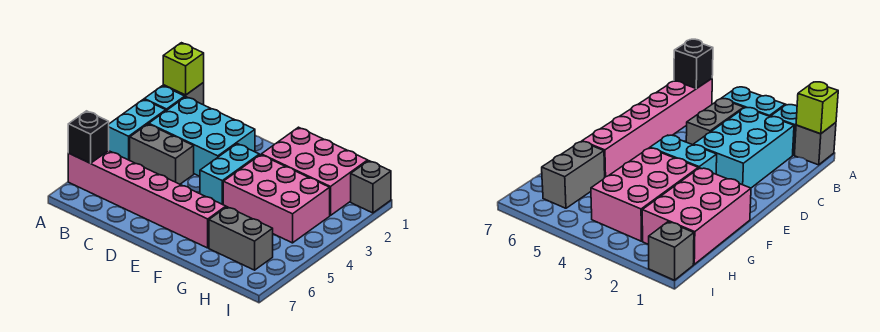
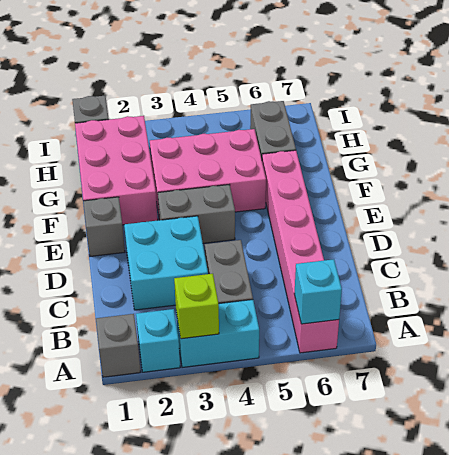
lime 1x1 brick [163,43,204,95] -> lime 1x1 brick moved to [174,274,219,339]
black 1x1 brick [68,111,109,163] -> cyan 1x1 brick [294,259,342,324]
cyan 2x3 brick [149,97,255,176] -> cyan 2x2 brick [124,216,208,310]
none -> grey 1x1 brick [83,197,125,256]
cyan 1x2 brick [200,144,259,205] -> grey 1x2 brick [158,185,235,243]
pink 2x3 brick [223,155,330,243] -> pink 2x3 brick turned to [150,129,266,215]

